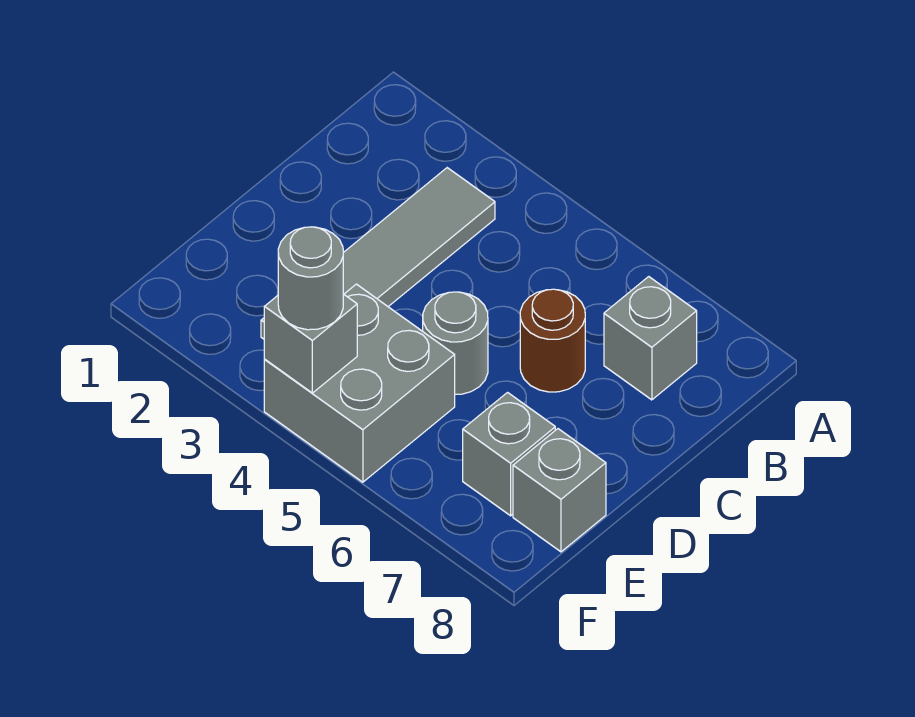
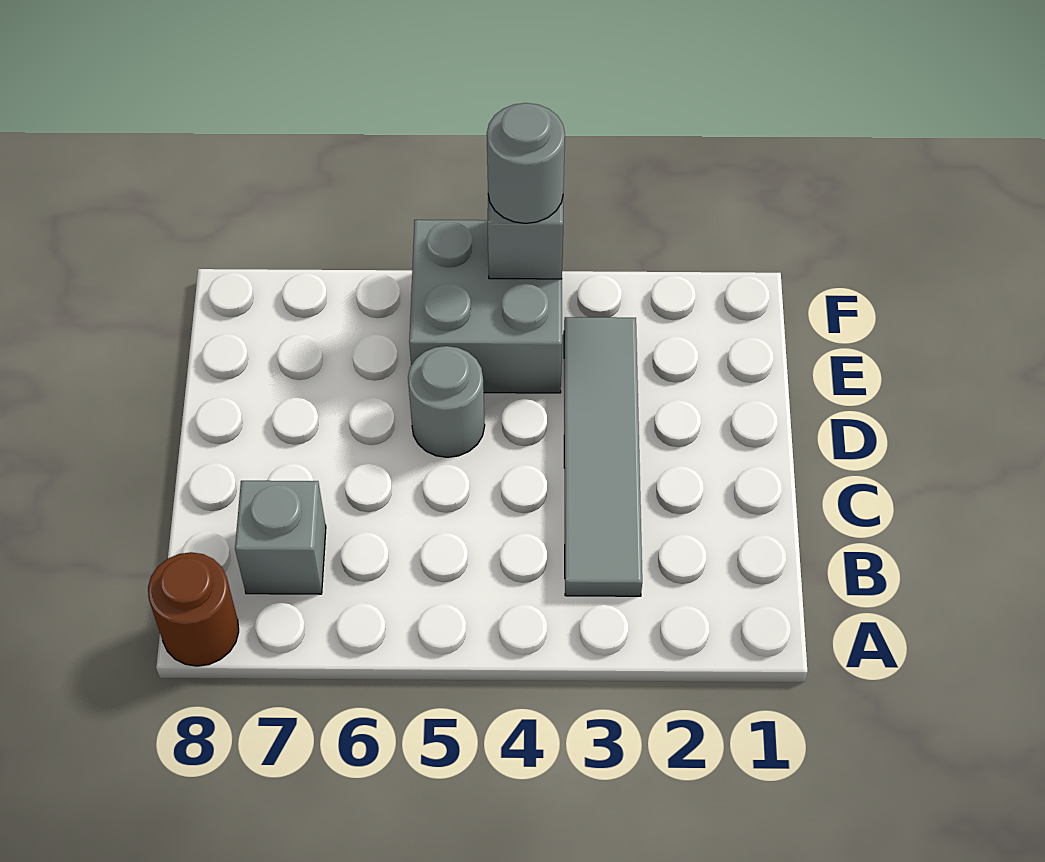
brown 1x1 round brick [520,289,585,392] -> brown 1x1 round brick moved to [148,552,239,666]
grey 1x1 brick [463,393,555,516] -> none
grey 1x1 brick [513,429,606,552] -> none

